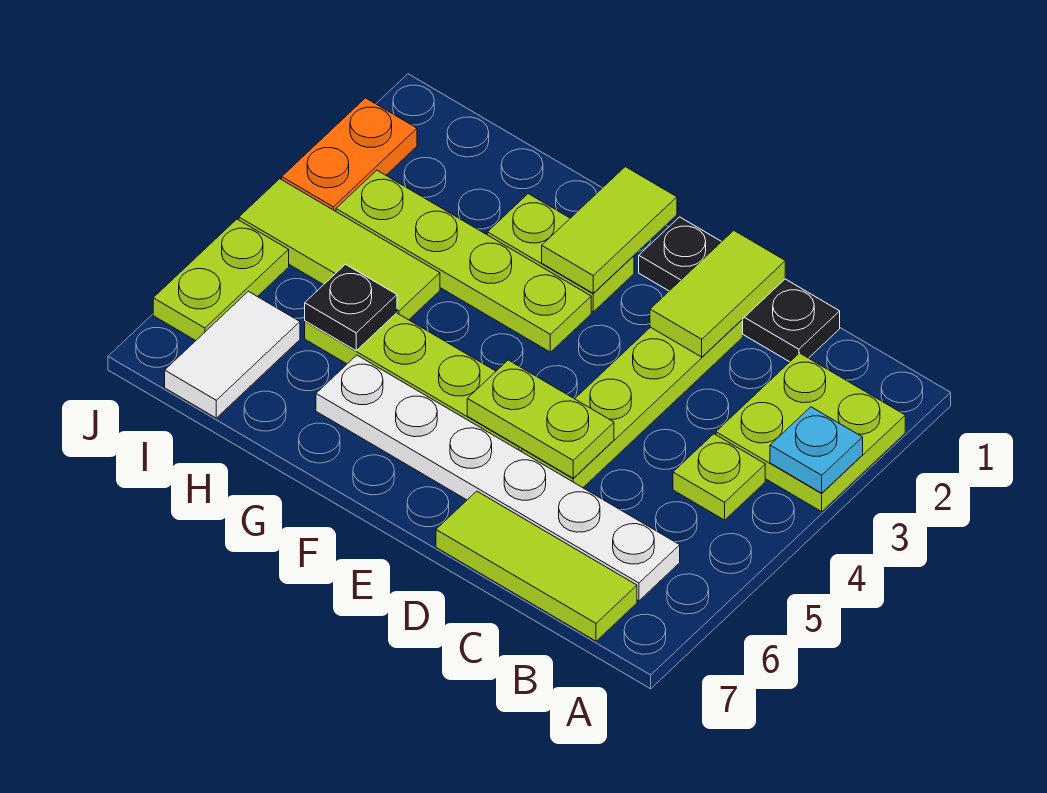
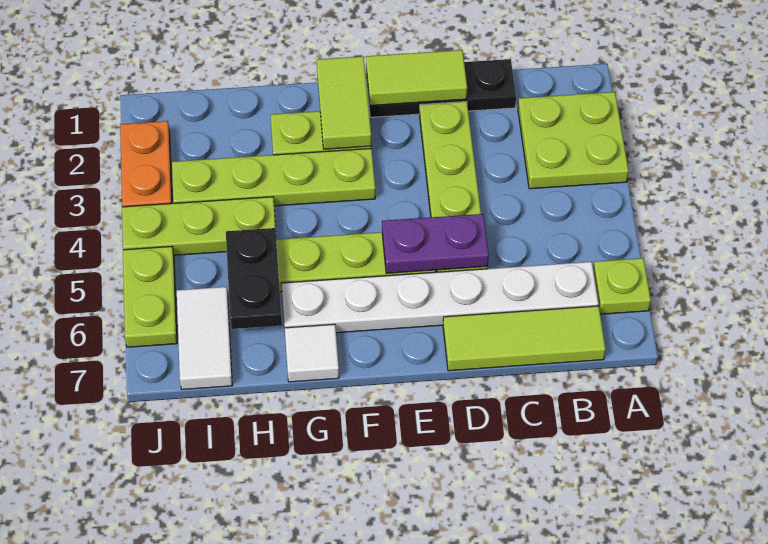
cyan 1x1 plate [770,407,863,493] -> none
lime 1x1 plate [673,434,765,520] -> lime 1x1 plate moved to [593,258,651,314]
lime 1x2 tile [650,231,785,357] -> lime 1x2 tile turned to [366,50,467,106]
lime 1x2 plate [467,360,614,478] -> purple 1x2 plate [382,214,489,273]
none -> white 1x1 tile [285,324,339,382]
lime 1x3 tile [239,179,440,320] -> lime 1x3 plate [122,197,276,255]
black 1x1 plate [305,264,397,351] -> black 1x2 plate [226,228,282,329]

